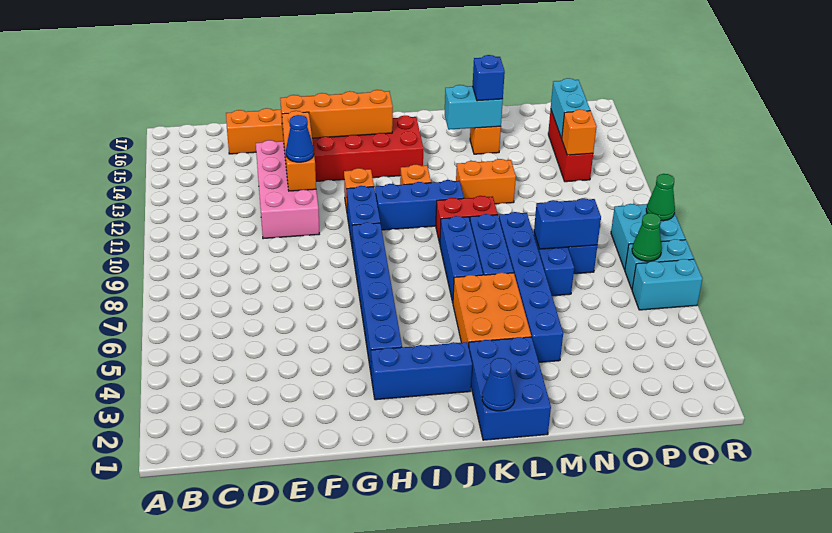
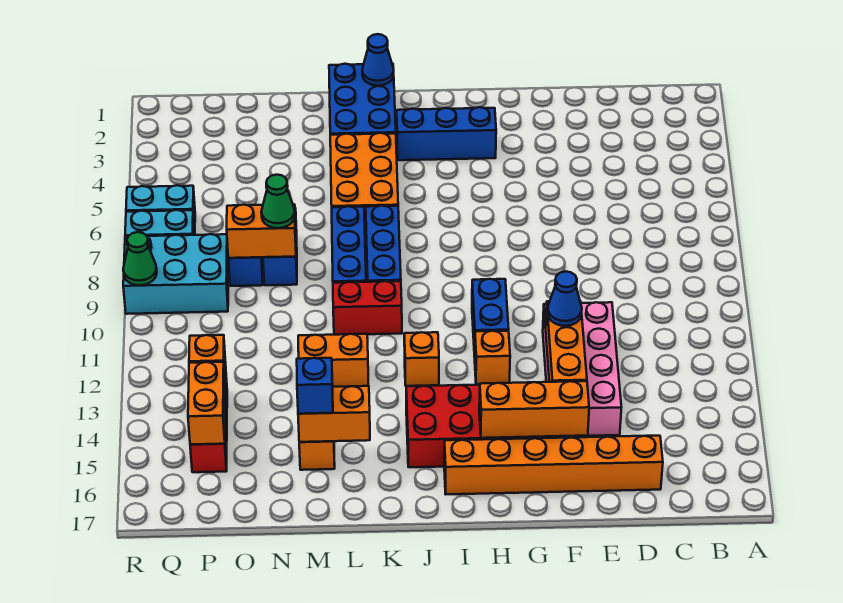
orange 1x4 brick [280,90,393,138] -> orange 1x3 brick [479,381,589,438]
blue 1x6 brick [352,222,402,372] -> none
blue 1x3 brick [375,180,464,230] -> none
cyan 1x2 brick [445,85,503,130] -> orange 1x2 brick [298,386,370,442]
blue 1x6 brick [499,212,563,362] -> none
blue 1x2 brick [534,198,601,249] -> orange 1x2 brick [227,204,296,258]
cyan 1x2 brick [551,78,590,139] -> orange 1x2 brick [188,362,225,444]
green 1x1 cone [632,213,662,261] -> green 1x1 cone moved to [261,175,295,228]
cyan 2x2 brick [611,204,685,270] -> cyan 2x3 brick [123,234,229,314]

